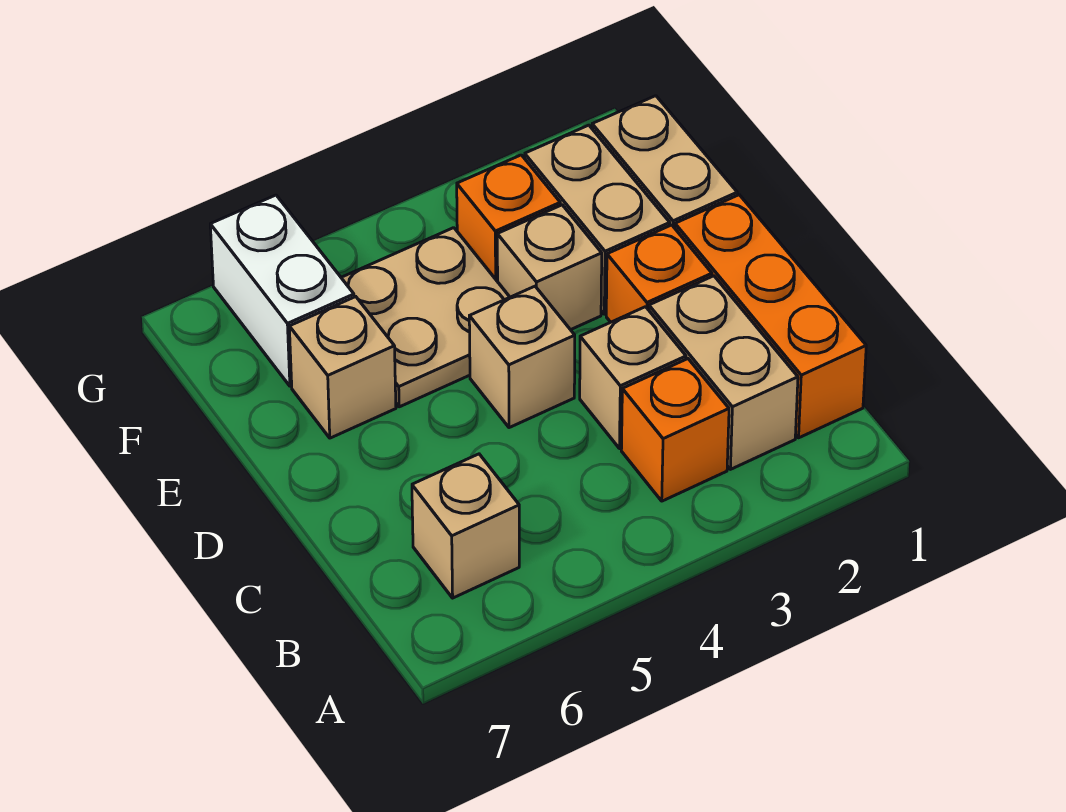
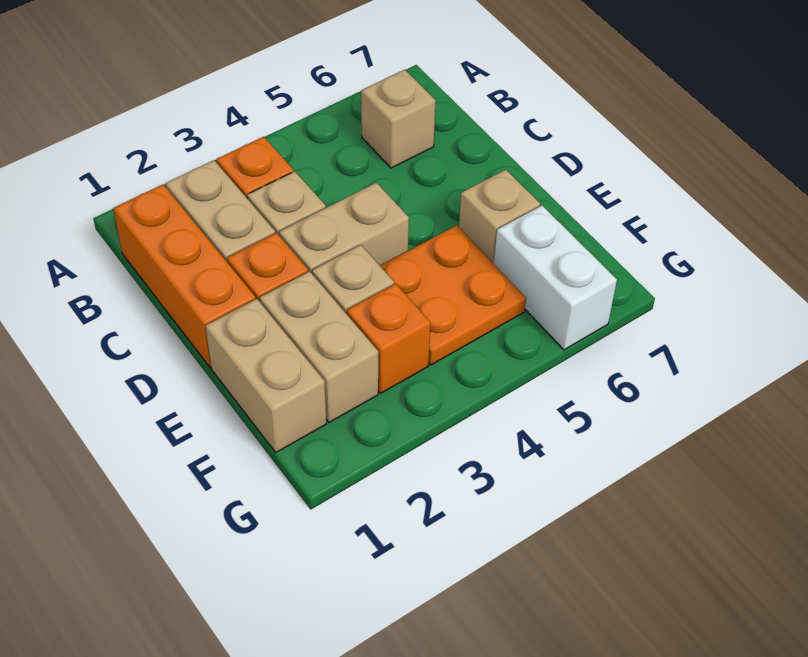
tan 1x1 brick [469,286,575,428] -> tan 1x2 brick [279,183,409,273]
tan 2x2 plate [341,228,510,407] -> orange 2x2 plate [380,225,526,365]

